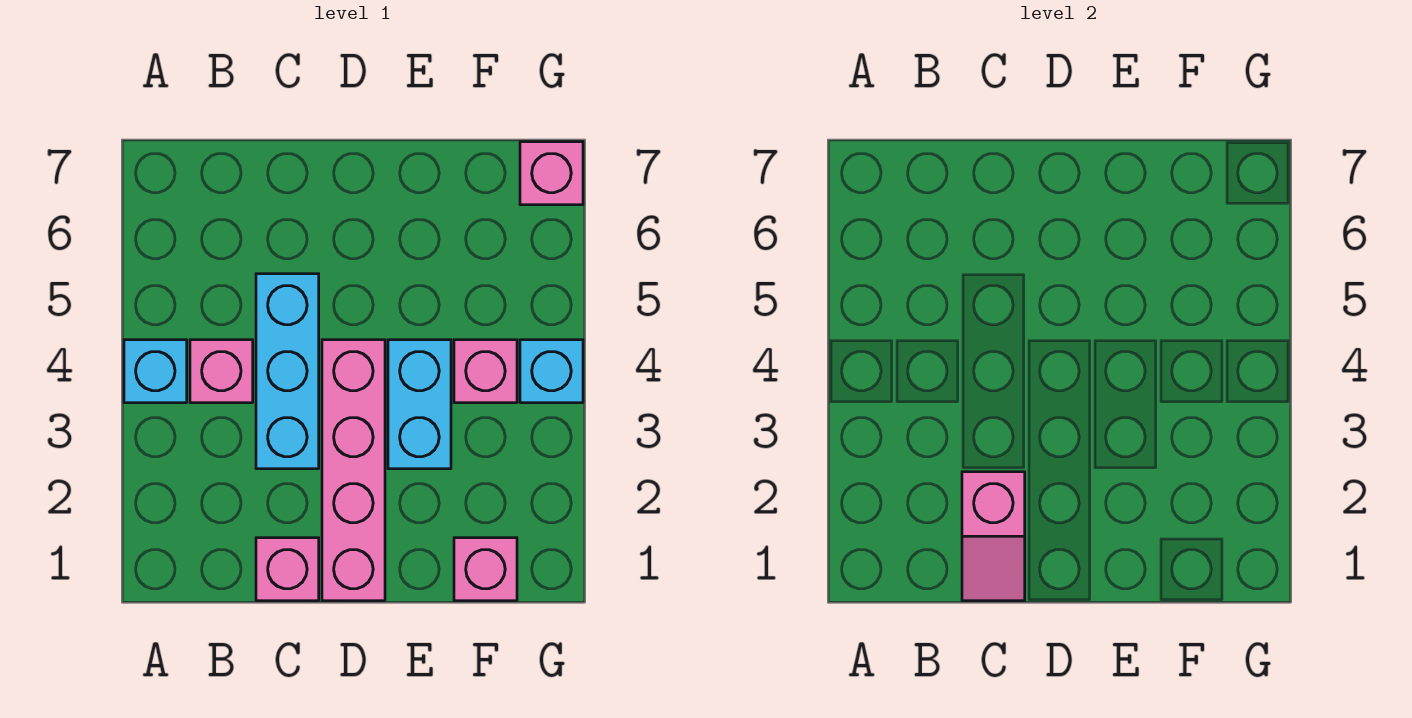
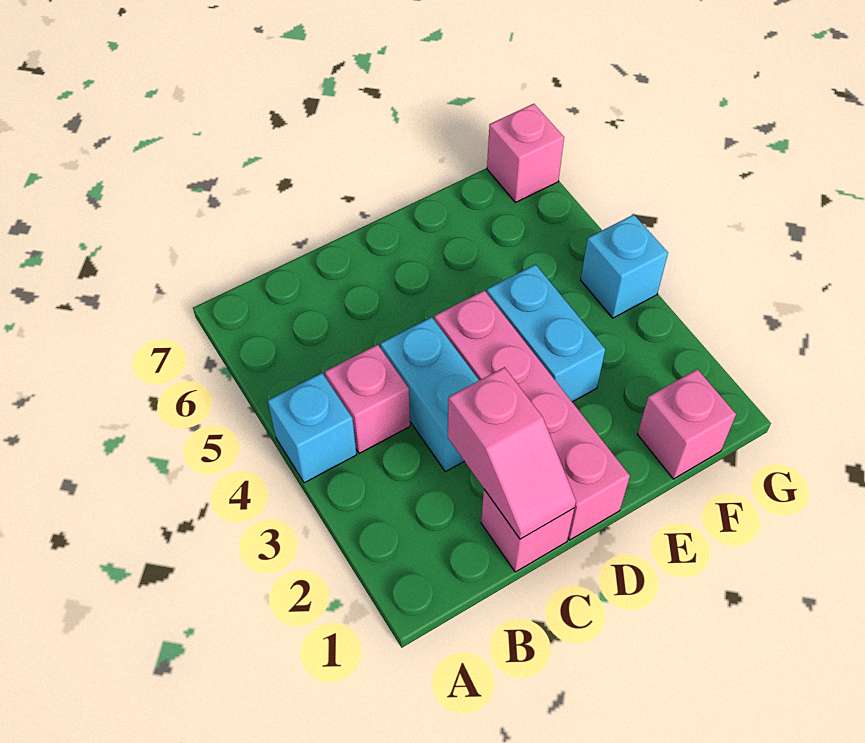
cyan 1x3 brick [256,274,319,469] -> cyan 1x2 brick [380,317,479,472]
pink 1x1 brick [454,340,517,403] -> none

